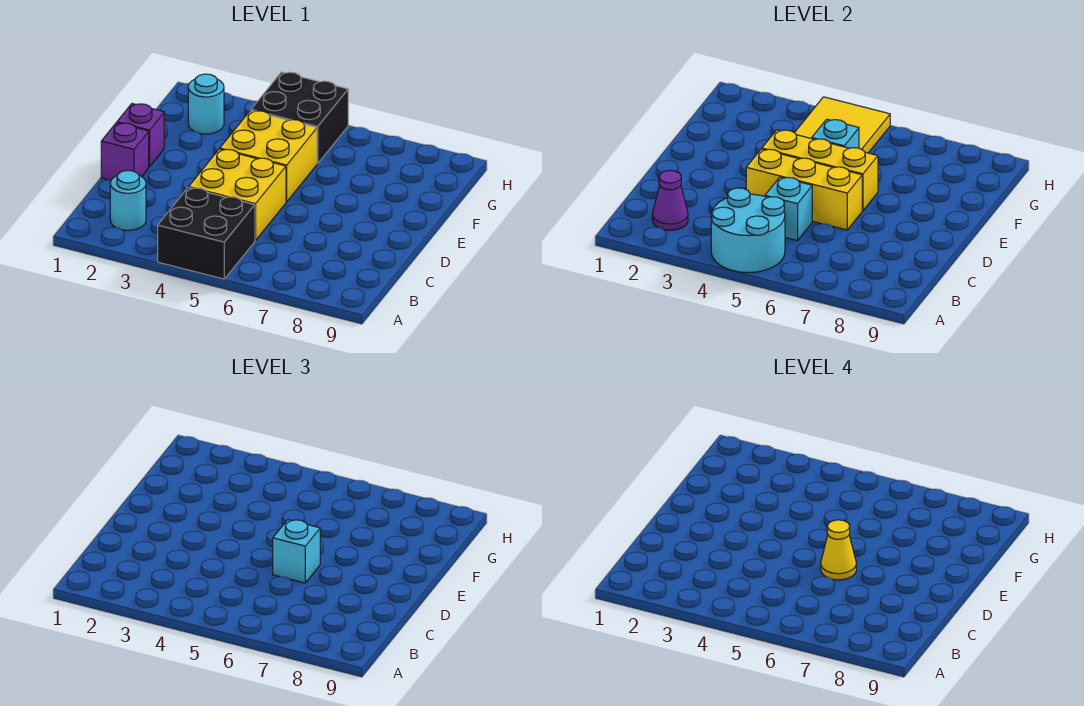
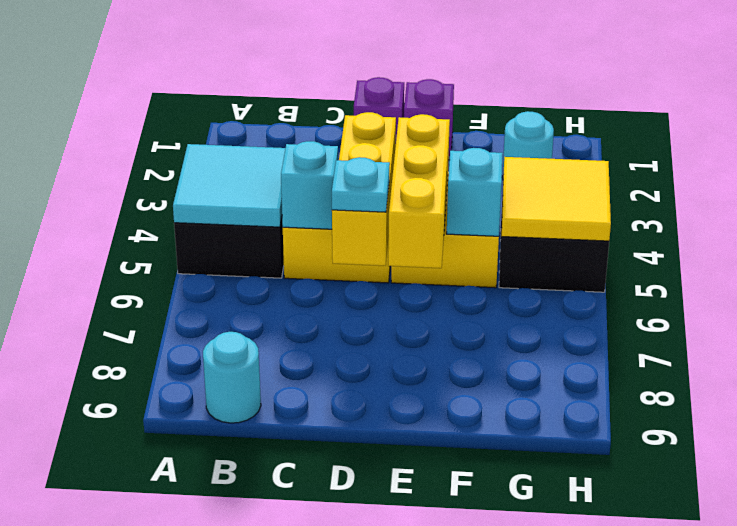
cyan 2x2 round brick [711,188,785,273] -> cyan 2x2 tile [173,144,285,227]
cyan 1x1 round brick [110,170,146,230] -> cyan 1x1 round brick moved to [203,332,261,423]
purple 1x1 cone [652,170,688,230] -> none
cyan 1x1 brick [273,520,320,583] -> cyan 1x1 plate [332,157,390,212]
yellow 1x1 cone [821,520,856,580] -> none

